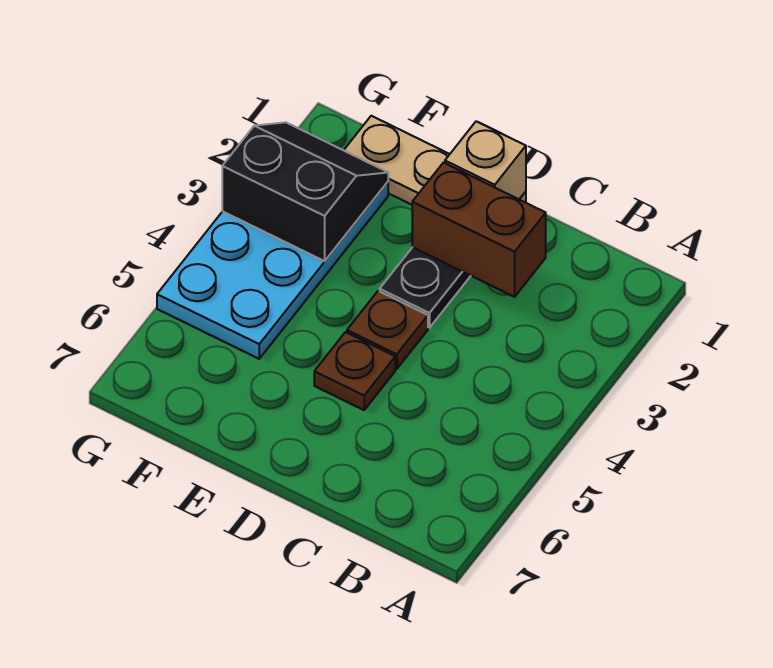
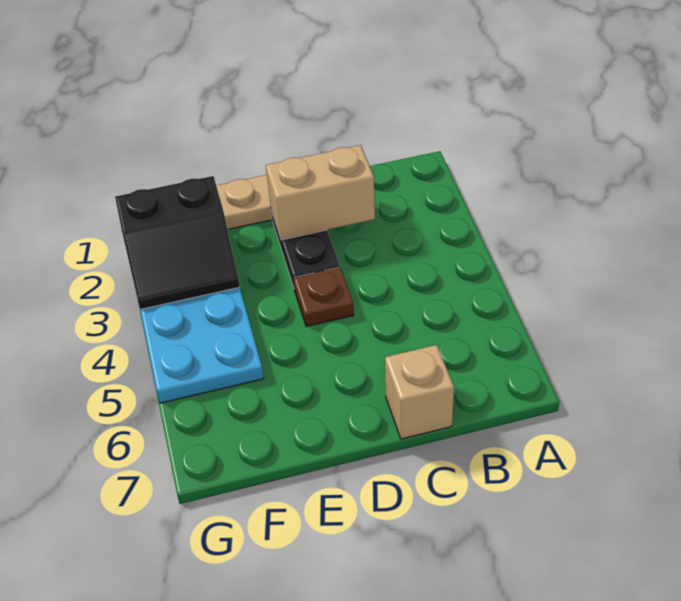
brown 1x2 brick [412,163,546,297] -> tan 1x2 brick [266,145,375,240]
tan 1x1 brick [445,121,526,199] -> tan 1x1 brick moved to [385,345,454,439]
brown 1x1 plate [314,332,395,410] -> none
black 2x2 slope [222,122,388,261] -> black 2x2 slope turned to [115,176,240,309]

